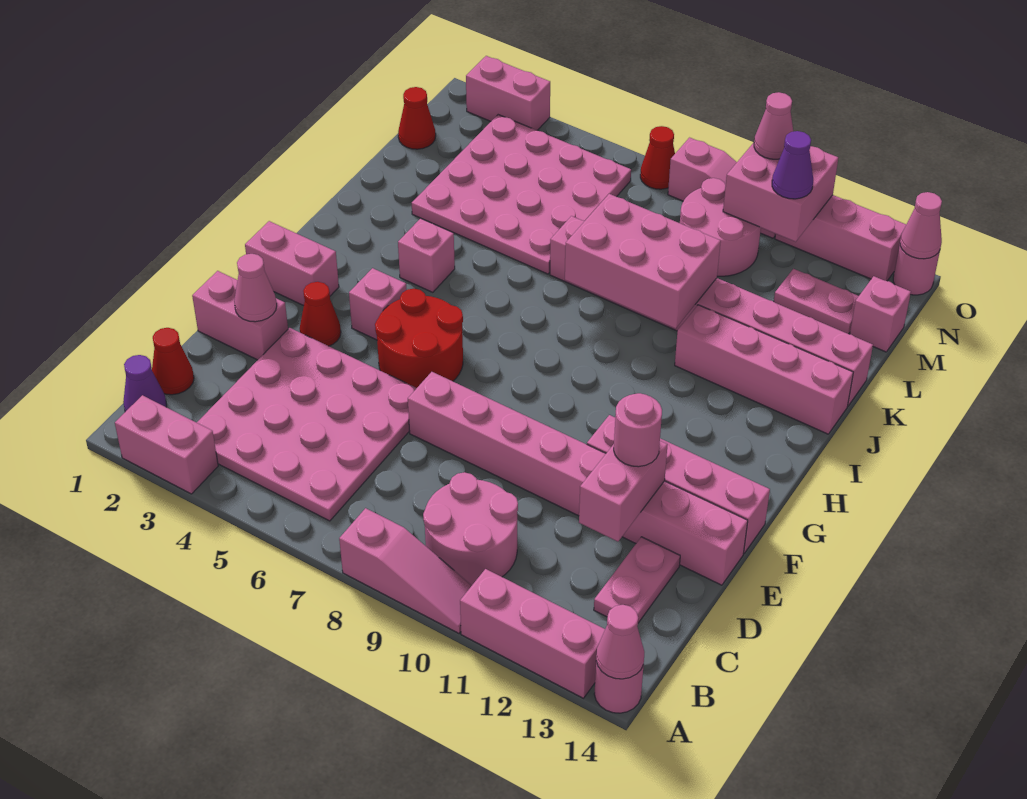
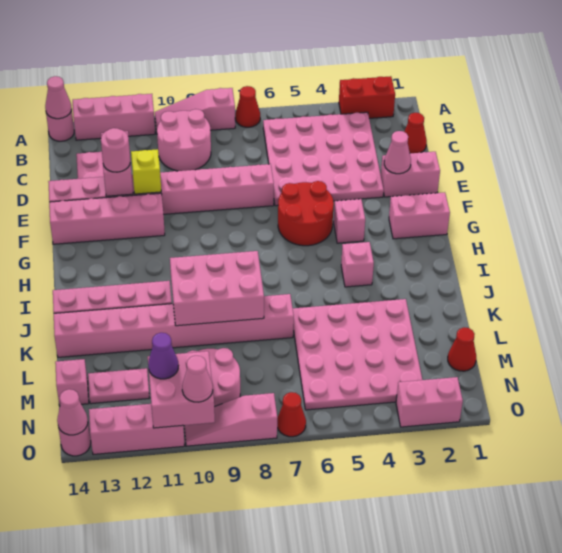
pink 1x2 brick [115,395,218,494] -> red 1x2 brick [339,76,395,118]
purple 1x1 cone [123,355,167,412] -> none
none -> yellow 1x1 brick [131,149,161,194]
red 1x1 cone [300,282,341,346] -> red 1x1 cone moved to [235,86,260,127]

